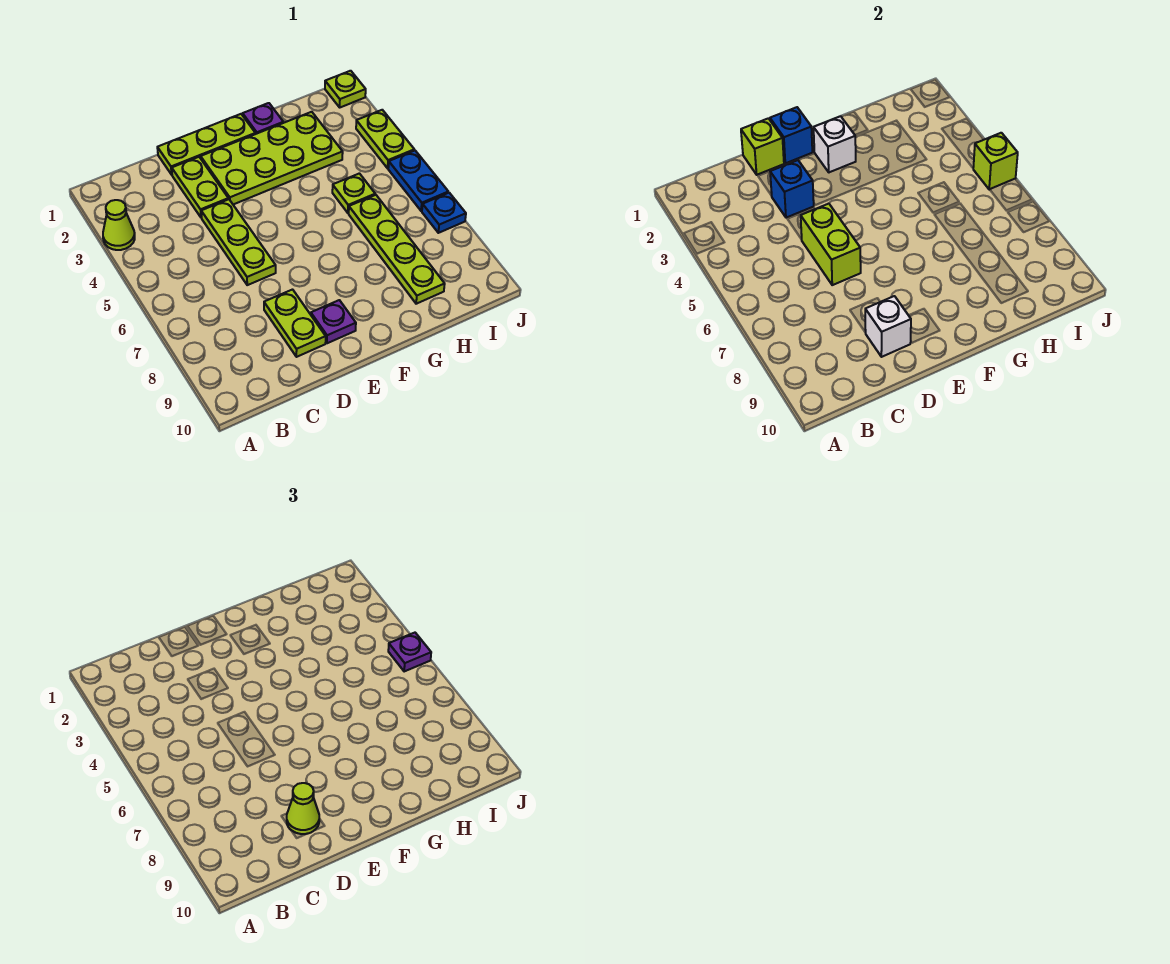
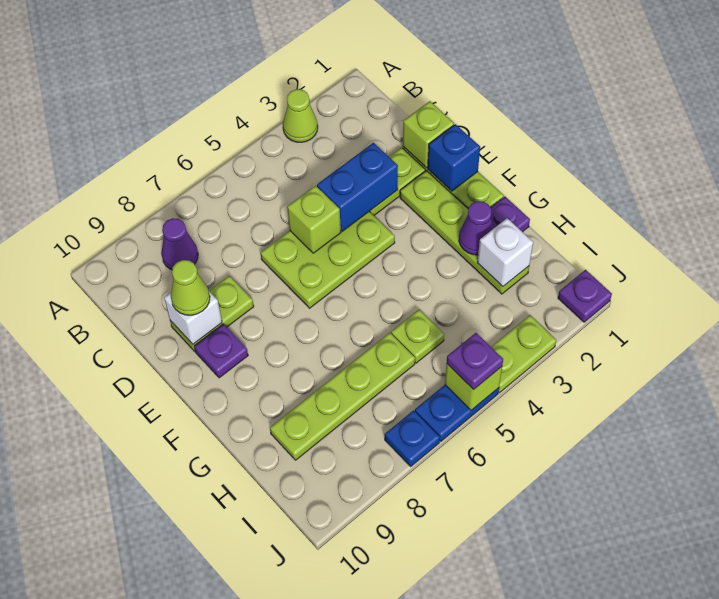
none -> purple 1x1 cone [161,218,198,270]
blue 1x1 brick [770,160,814,218] -> blue 1x2 brick [317,143,398,231]
lime 1x3 plate [201,199,276,285] -> lime 2x3 plate [261,211,395,308]
lime 1x2 brick [801,204,861,285] -> lime 1x1 brick [287,186,341,253]
lime 2x4 plate [201,112,343,205] -> lime 1x4 plate [400,171,529,294]
white 1x1 brick [814,116,856,172] -> white 1x1 brick moved to [477,218,533,286]
none -> purple 1x1 cone [459,201,494,255]
lime 1x1 plate [325,71,366,107] -> purple 1x1 plate [558,270,612,322]

